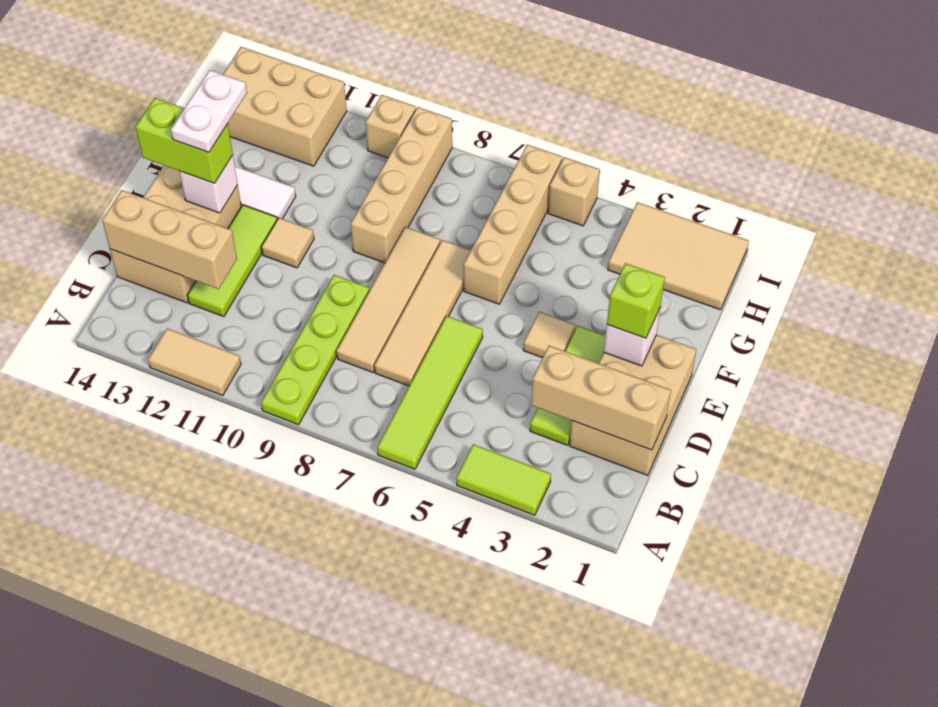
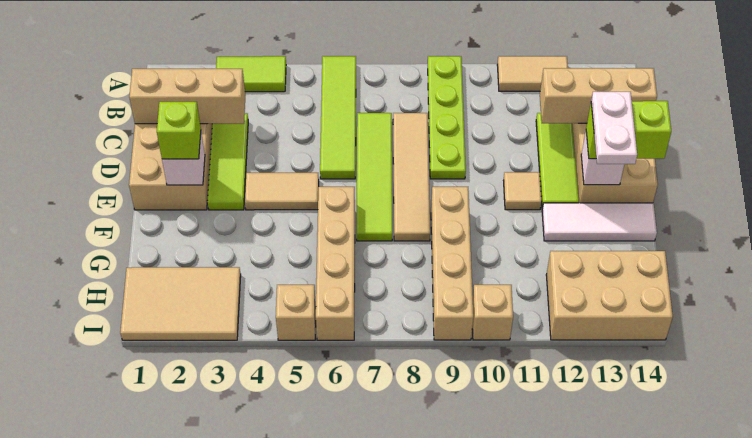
tan 1x4 tile [375,240,471,386] -> lime 1x4 tile [357,113,392,241]
tan 1x1 tile [523,312,576,358] -> tan 1x2 tile [245,173,319,210]

